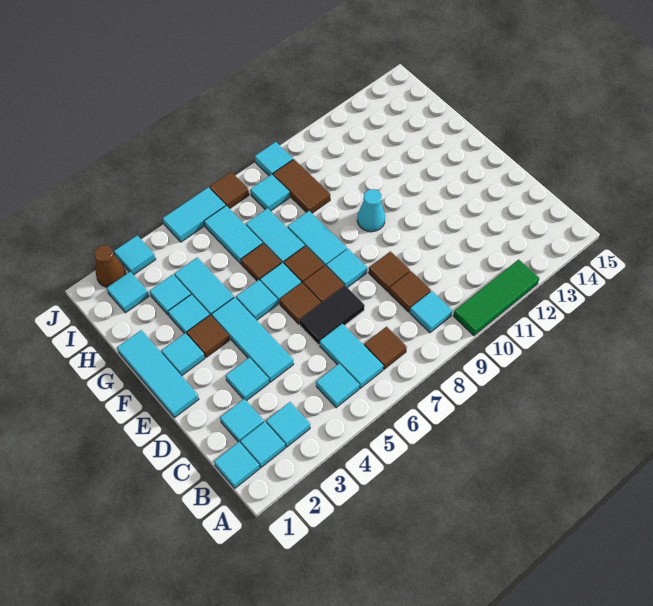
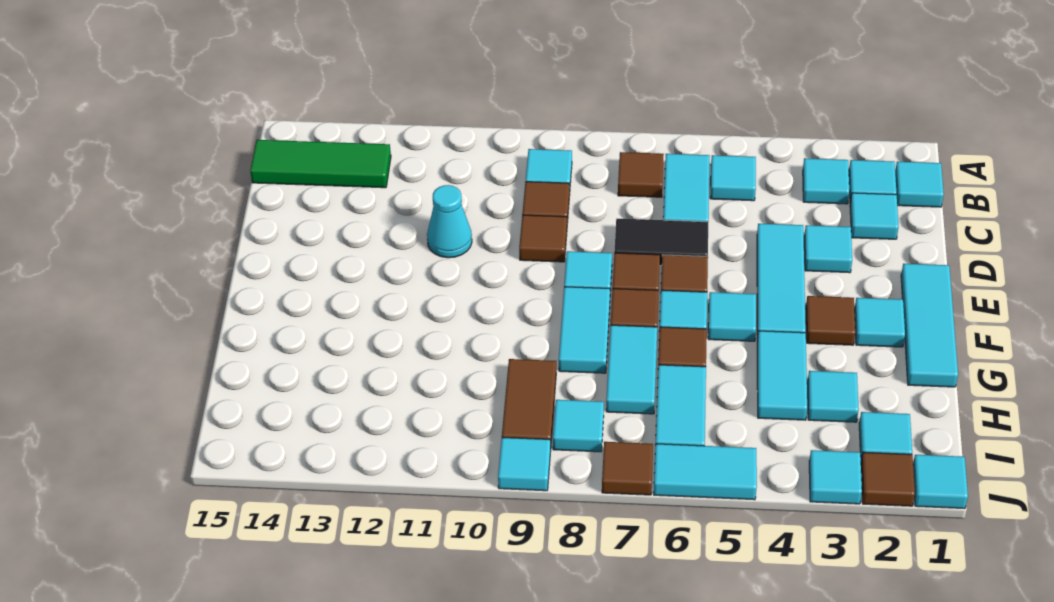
green 1x3 tile [453,259,539,336] -> green 1x3 tile moved to [250,140,391,188]
cyan 1x1 cone [357,189,385,232] -> cyan 1x1 cone moved to [427,185,472,258]
cyan 1x1 tile [168,295,210,334] -> cyan 1x1 tile moved to [913,455,968,509]
brown 1x1 cone [94,245,126,287] -> brown 1x1 tile [861,452,915,506]

